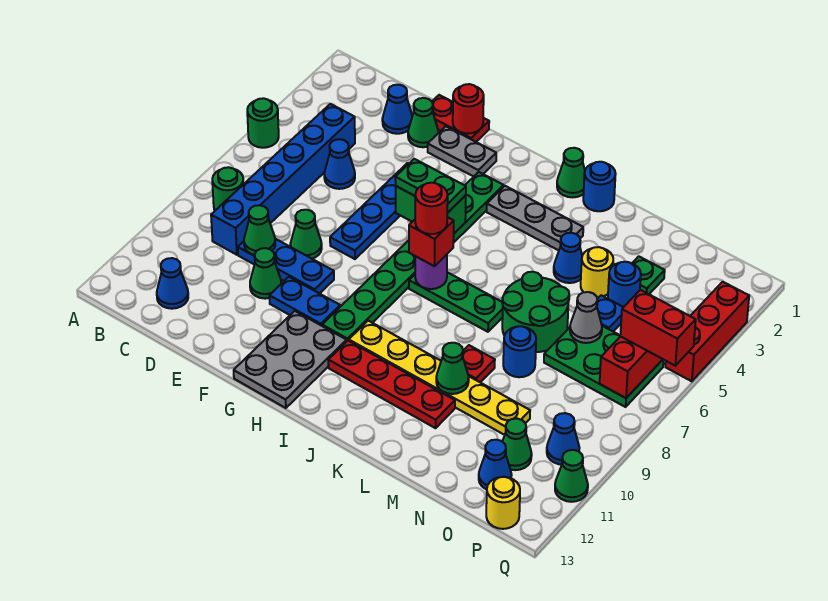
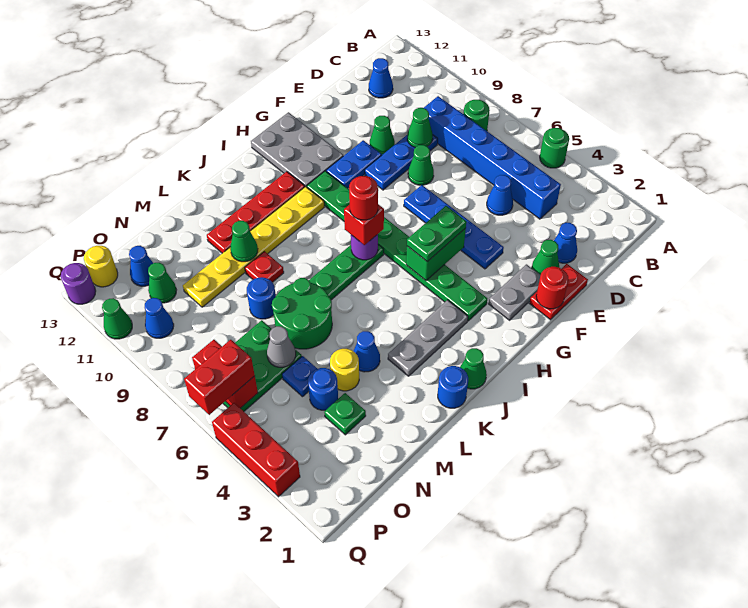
none -> purple 1x1 round brick [61,263,96,304]

